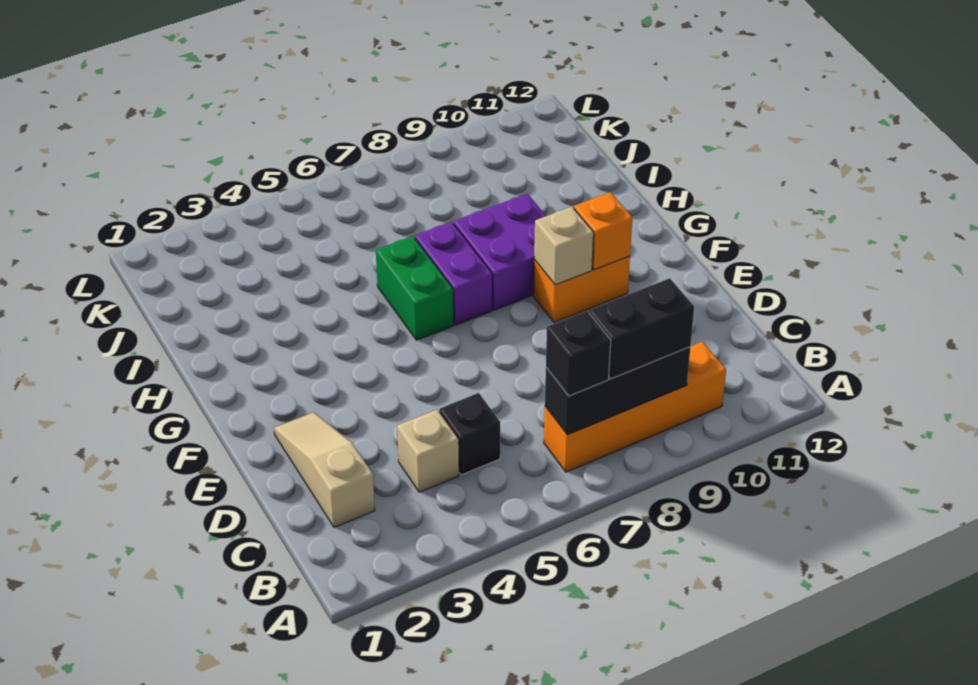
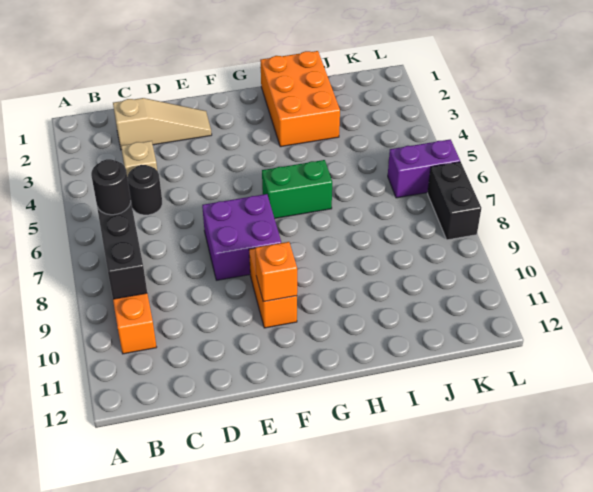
black 1x1 brick [546,311,611,396] -> black 1x1 round brick [91,159,131,215]
black 1x2 brick [589,278,694,379] -> black 1x2 brick moved to [428,162,481,240]
black 1x1 brick [439,393,500,475] -> black 1x1 round brick [127,165,162,215]
tan 1x1 brick [534,207,594,285] -> none
purple 1x2 brick [415,222,492,325] -> purple 1x2 brick moved to [388,139,460,198]
purple 2x2 brick [454,194,546,310] -> purple 2x2 brick moved to [202,194,281,280]
none -> orange 2x3 brick [260,51,340,147]

